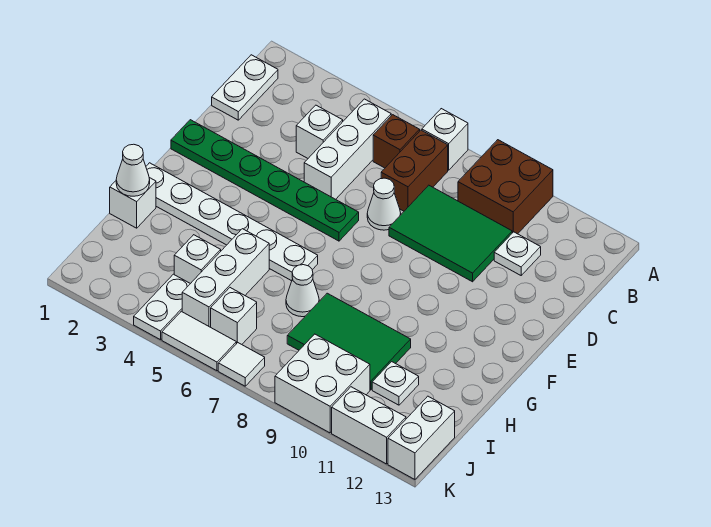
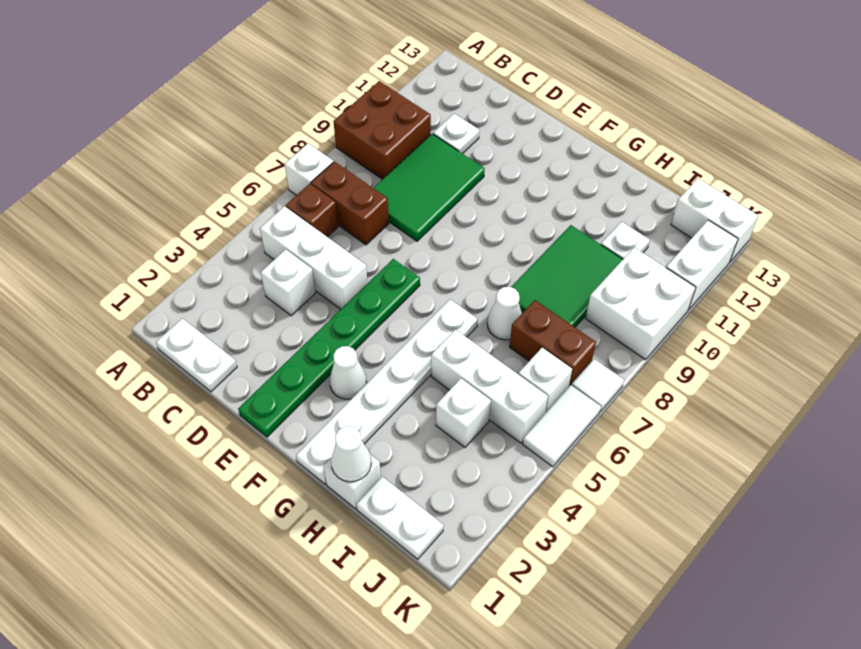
white 1x1 cone [367,178,401,230] -> white 1x1 cone moved to [330,346,367,399]
none -> brown 1x2 brick [510,300,596,386]
white 1x2 plate [134,274,190,340] -> white 1x2 plate moved to [356,477,444,559]

